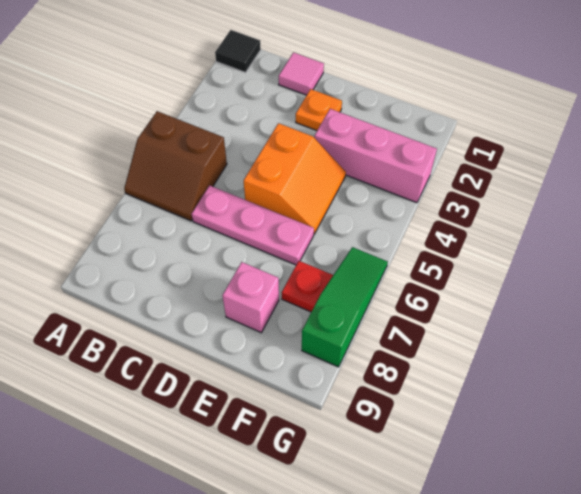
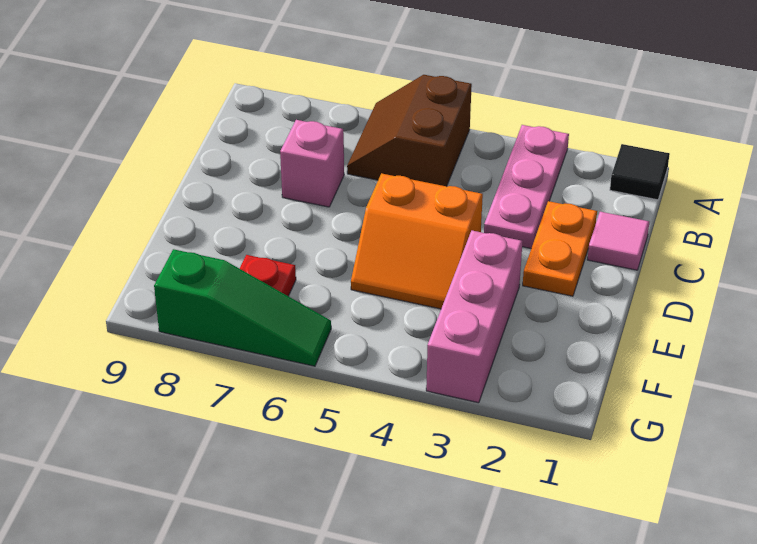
pink 1x3 plate [191,185,314,265] -> pink 1x3 plate moved to [484,125,569,248]
orange 1x1 plate [296,89,342,131] -> orange 1x2 plate [523,201,597,296]
pink 1x1 brick [222,262,279,333] -> pink 1x1 brick moved to [280,120,344,207]

